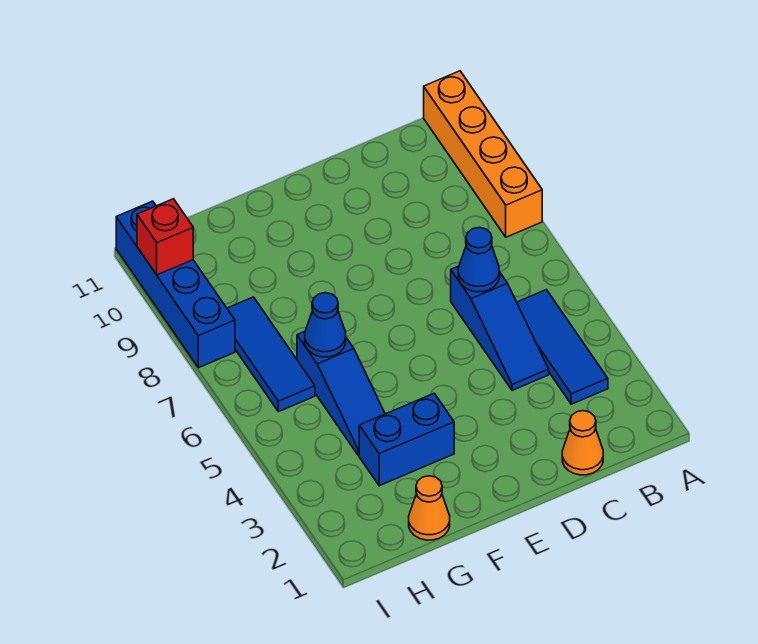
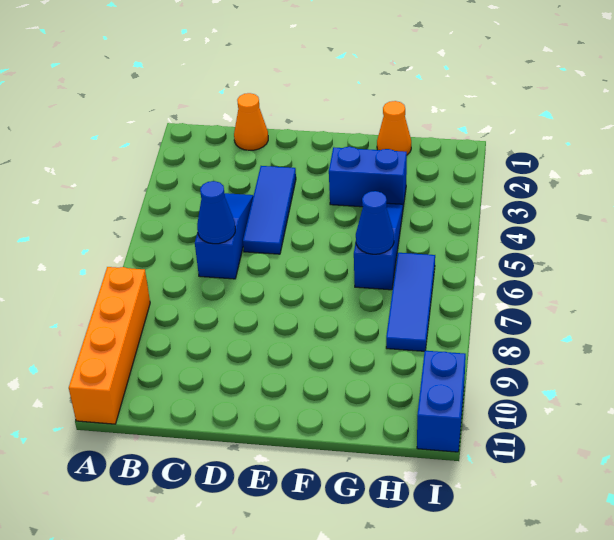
blue 1x3 tile [517,290,608,404] -> blue 1x3 tile moved to [243,166,296,254]
blue 1x4 brick [116,201,235,368] -> blue 1x2 brick [417,351,466,452]
red 1x1 brick [137,199,193,275] -> none

